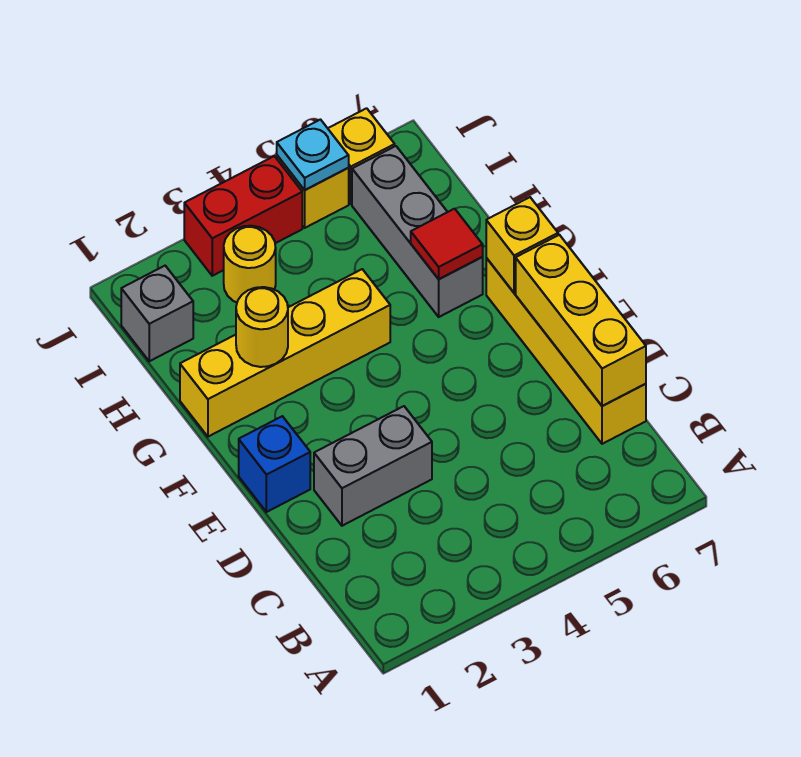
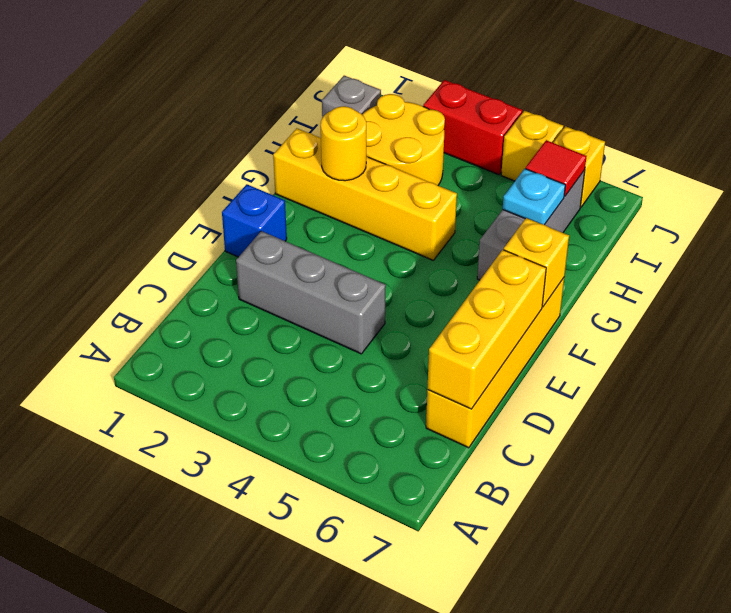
grey 1x2 brick [314,406,432,526] -> grey 1x3 brick [236,231,386,354]
red 1x1 tile [411,209,483,279] -> red 1x1 tile moved to [526,140,587,196]
yellow 1x1 round brick [224,226,276,302] -> yellow 2x2 round brick [362,94,445,186]
cyan 1x1 plate [277,120,349,190] -> cyan 1x1 plate moved to [503,169,565,225]

